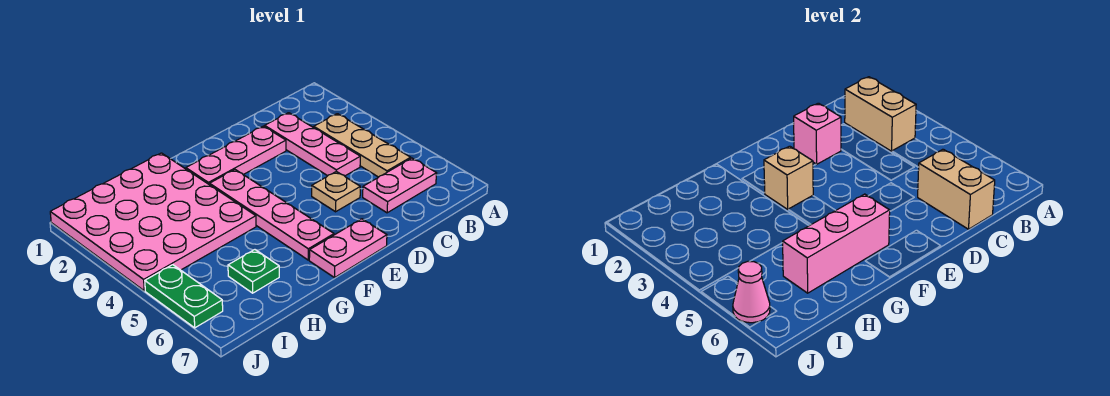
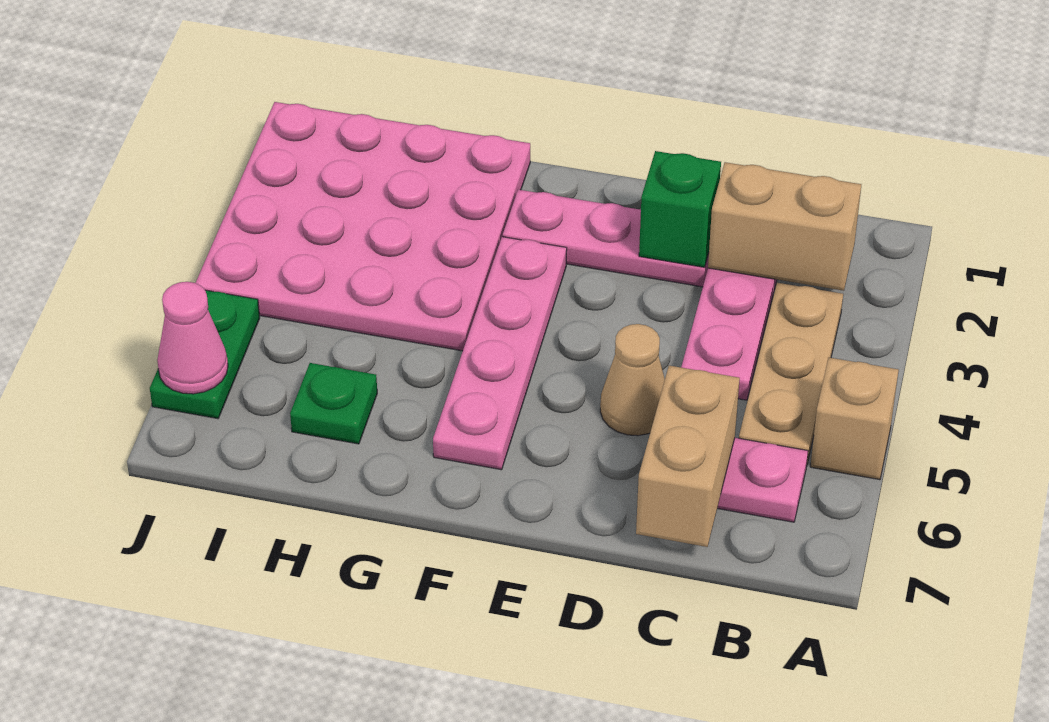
tan 1x2 brick [845,77,916,151] -> tan 1x2 brick turned to [708,162,861,291]
pink 1x1 brick [794,103,841,164] -> green 1x1 brick [639,151,721,267]
tan 1x1 plate [312,171,360,212] -> tan 1x1 cone [600,324,665,436]
pink 1x2 plate [309,219,387,278] -> none
tan 1x1 brick [764,146,813,209] -> tan 1x1 brick moved to [810,358,899,480]
pink 1x3 brick [783,194,890,293] -> none

